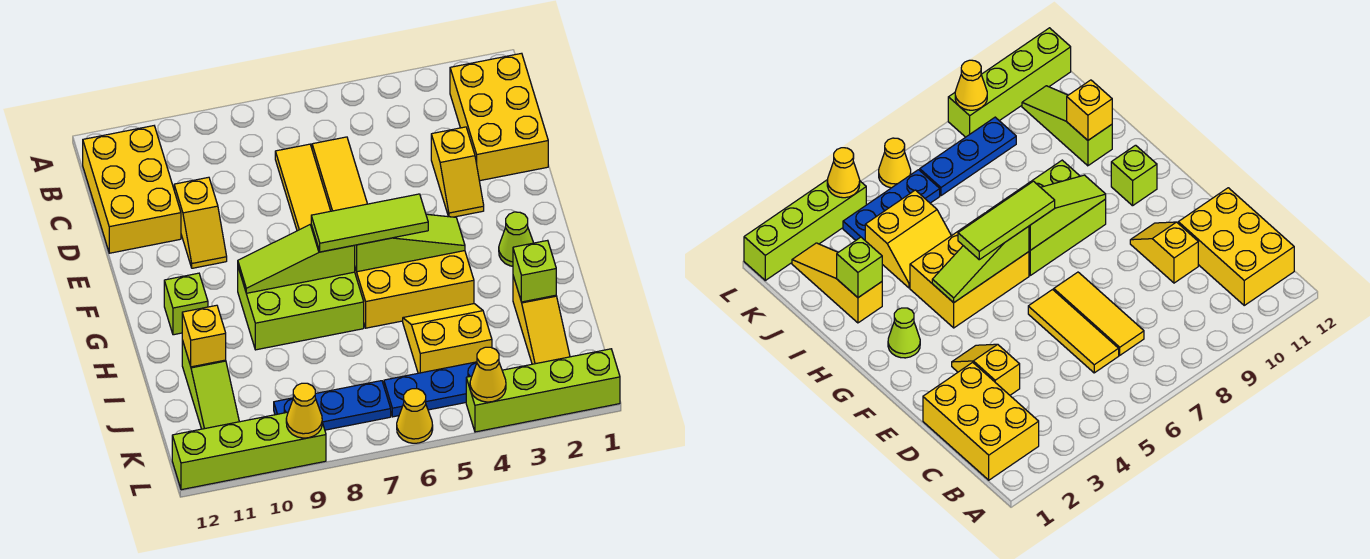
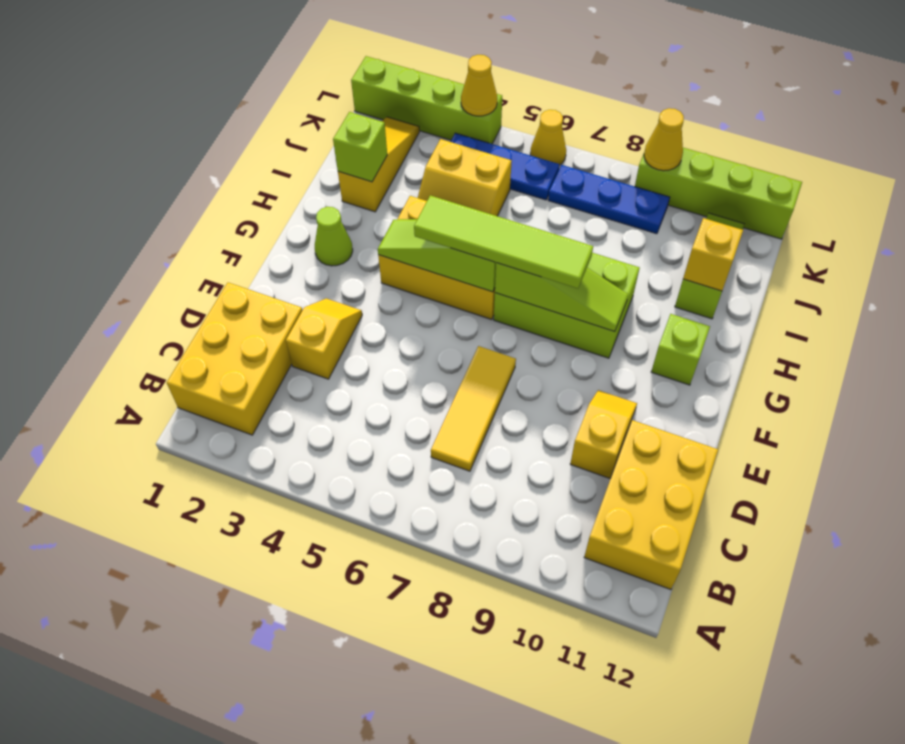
yellow 1x3 tile [312,137,367,211] -> none
lime 1x3 tile [311,194,428,252] -> lime 1x4 tile [414,195,593,288]

